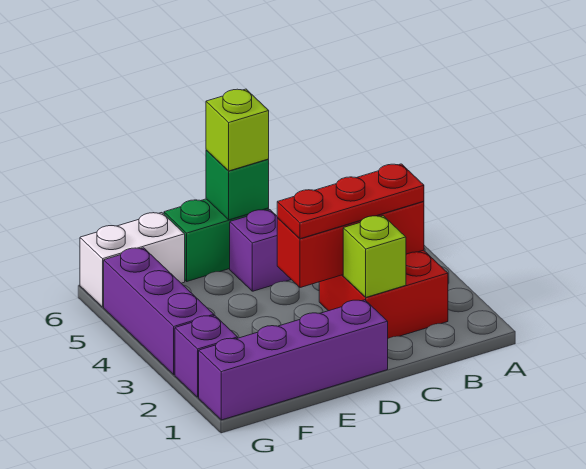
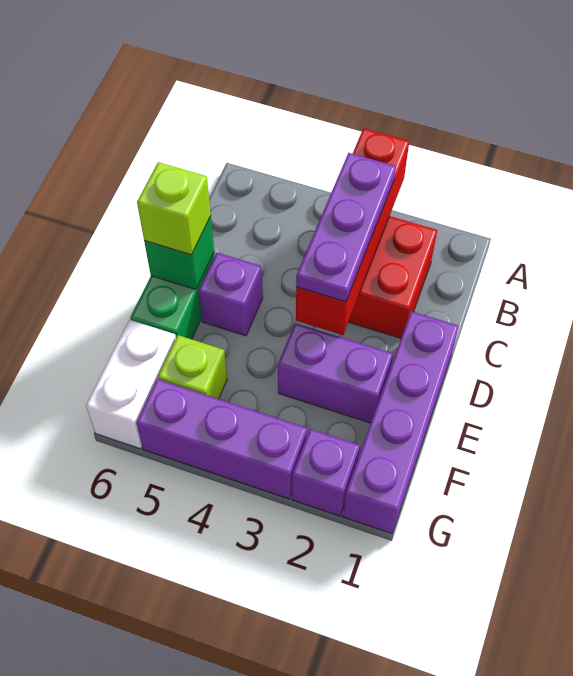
red 1x3 brick [277,201,424,288] -> red 1x4 brick [296,128,409,335]
red 1x3 plate [277,164,424,239] -> purple 1x3 plate [296,153,396,302]
lime 1x1 brick [343,216,406,297] -> lime 1x1 brick moved to [158,335,227,399]
none -> purple 1x2 brick [278,323,393,423]

